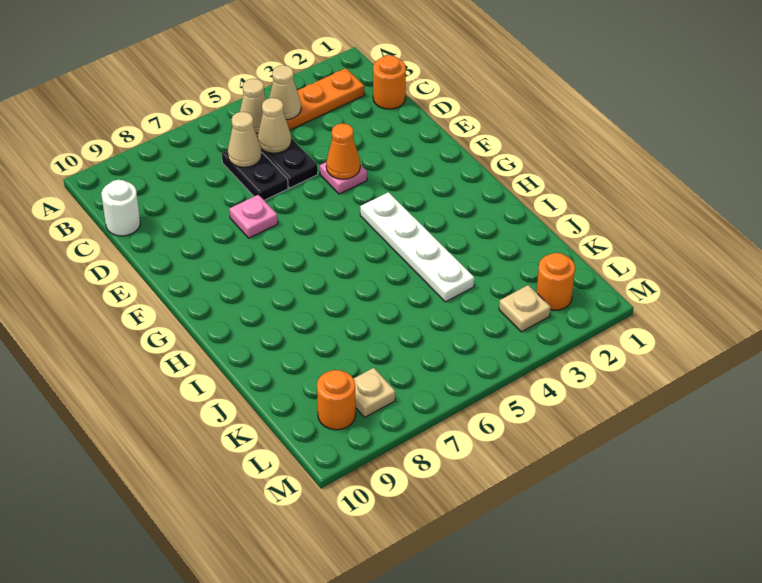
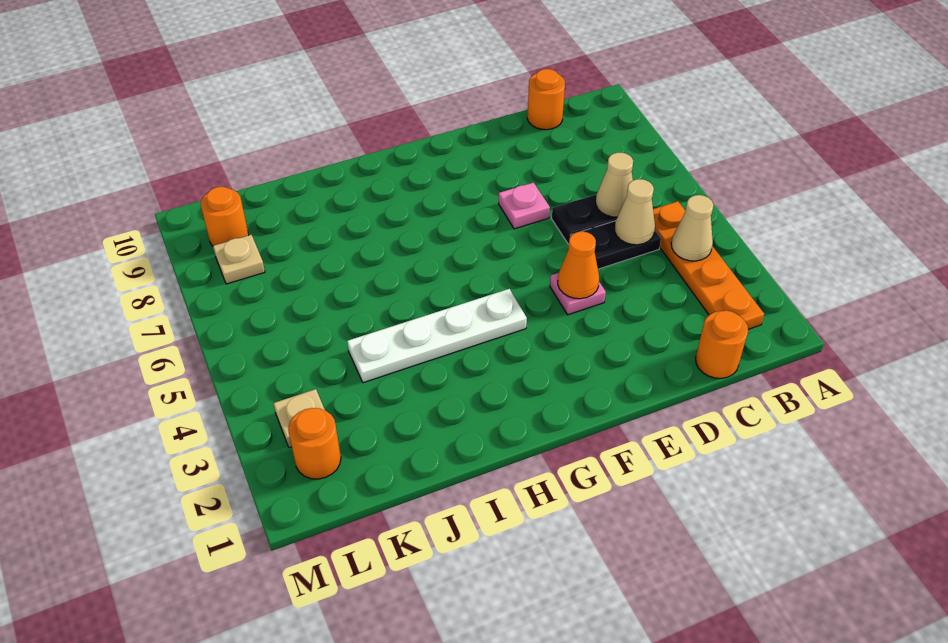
tan 1x1 cone [240,79,266,133] -> none
white 1x1 round brick [101,180,140,236] -> orange 1x1 round brick [527,69,565,130]

